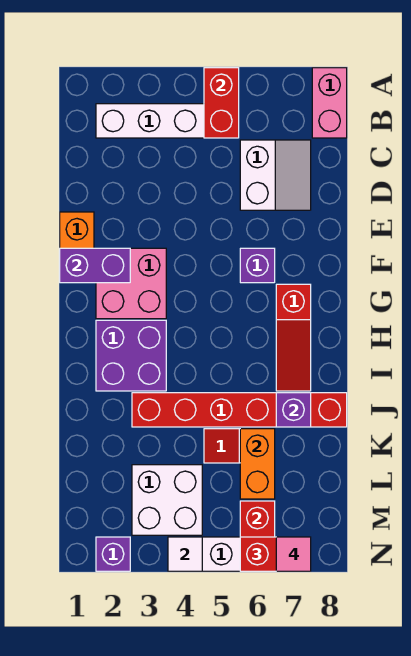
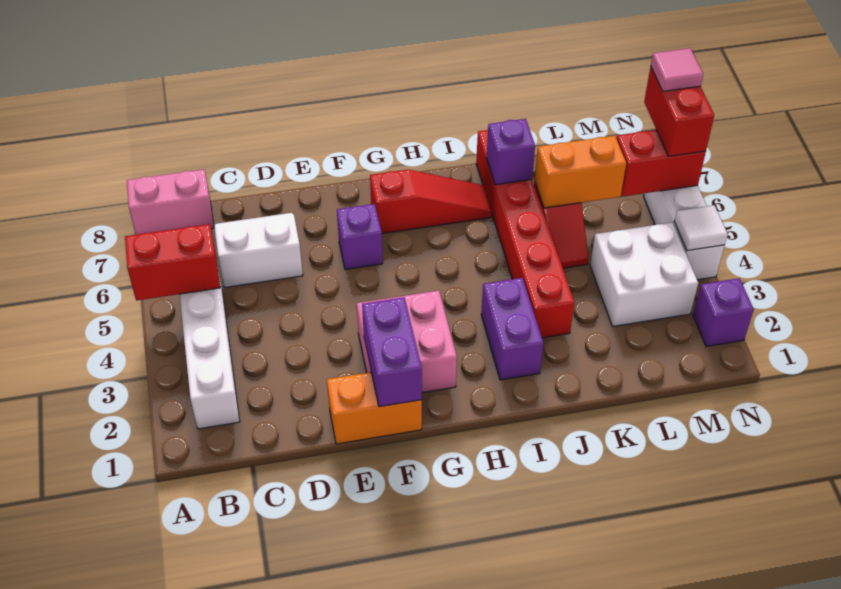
purple 2x2 brick [96,320,166,391] -> purple 1x2 brick [481,278,543,380]

